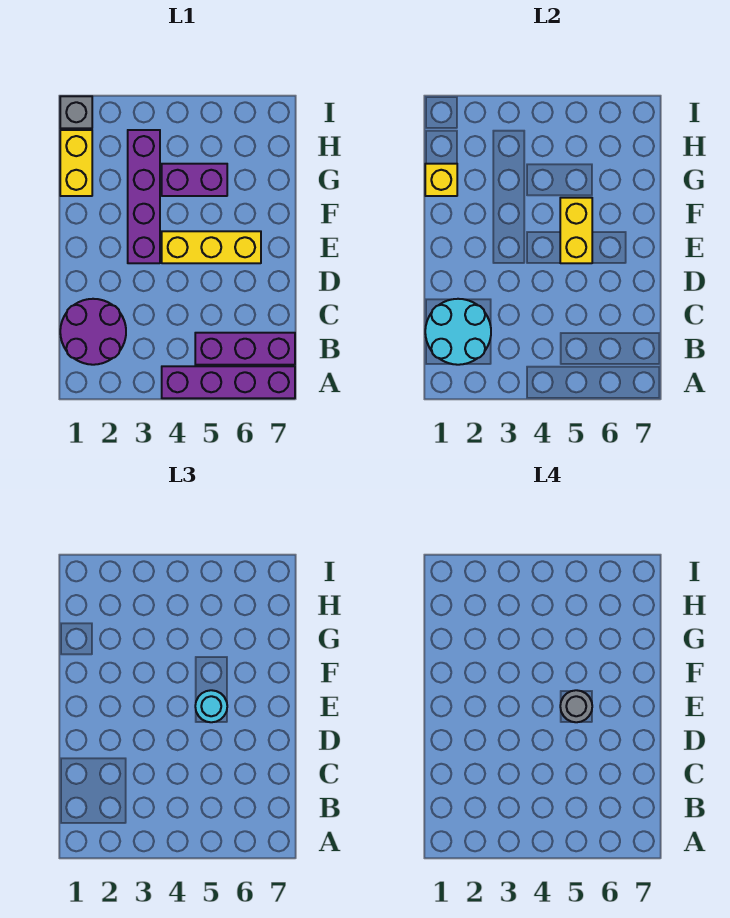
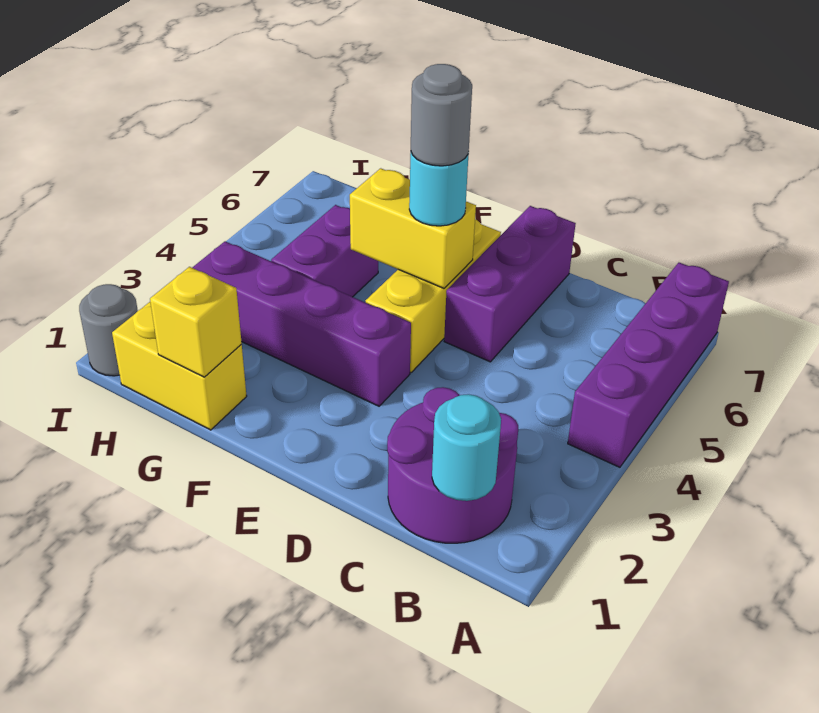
cyan 2x2 round brick [425,299,491,365] -> cyan 1x1 round brick [432,394,501,501]
purple 1x3 brick [195,333,295,365] -> purple 1x3 brick moved to [444,206,576,362]
grey 1x1 brick [60,96,92,128] -> grey 1x1 round brick [79,284,138,376]

